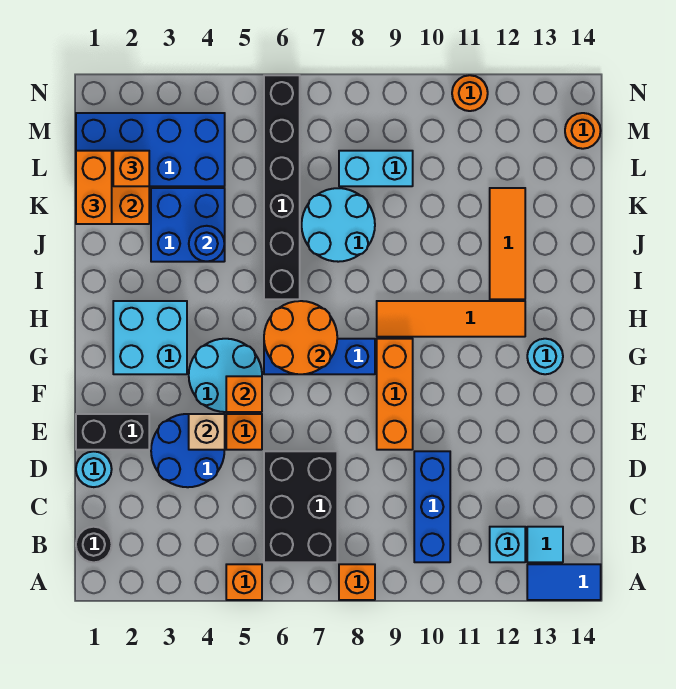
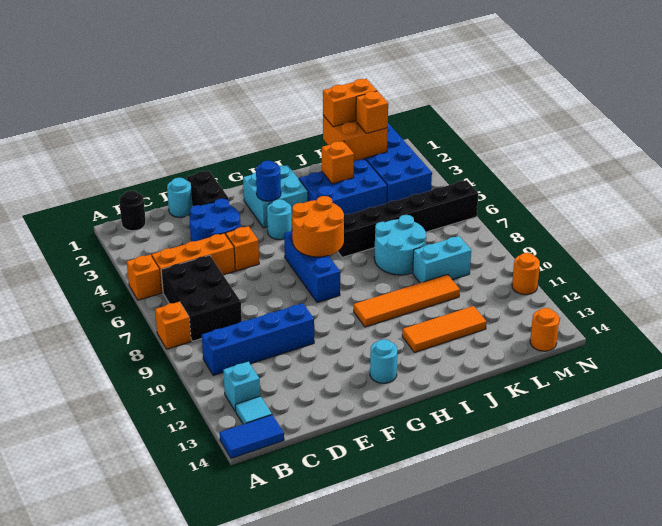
blue 1x2 tile [527,564,601,600] -> blue 1x2 tile turned to [220,415,284,458]
black 2x3 brick [264,451,337,562] -> black 2x3 brick turned to [161,255,242,341]
blue 1x3 brick [414,451,450,562] -> blue 1x4 brick [202,303,314,375]
tan 1x1 brick [189,414,225,450] -> none
orange 1x3 brick [377,339,413,450] -> orange 1x3 brick moved to [152,233,235,292]
cyan 2x2 round brick [189,339,262,412] -> cyan 1x1 round brick [267,199,292,240]
orange 1x1 brick [226,376,262,412] -> orange 1x1 brick moved to [322,141,354,184]
orange 1x4 tile [377,301,525,337] -> orange 1x4 tile turned to [354,275,460,327]
blue 2x2 brick [151,188,225,262] -> blue 2x3 brick [299,159,387,215]
blue 1x1 round brick [189,226,224,262] -> blue 1x1 round brick moved to [256,161,281,201]
cyan 1x2 brick [339,151,413,186] -> cyan 1x2 brick turned to [413,236,471,283]

